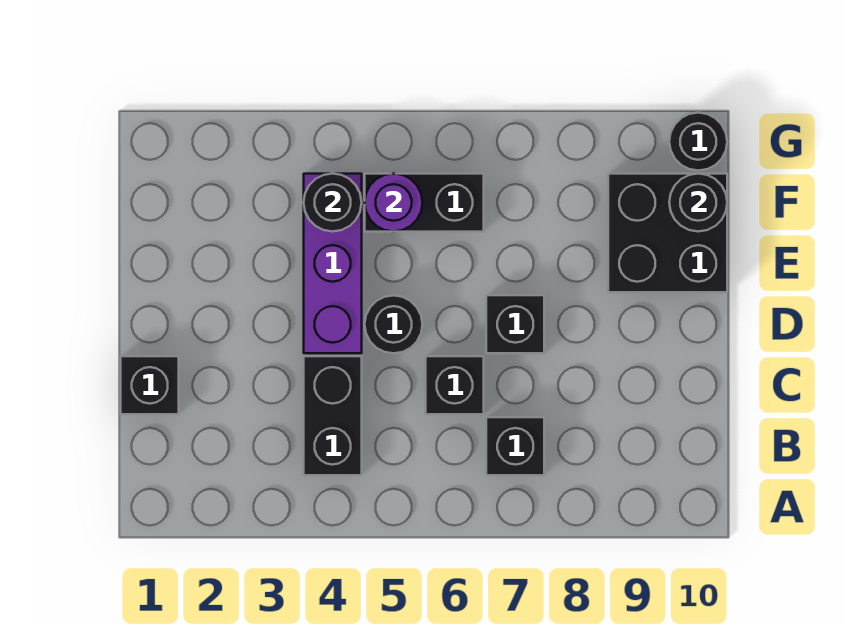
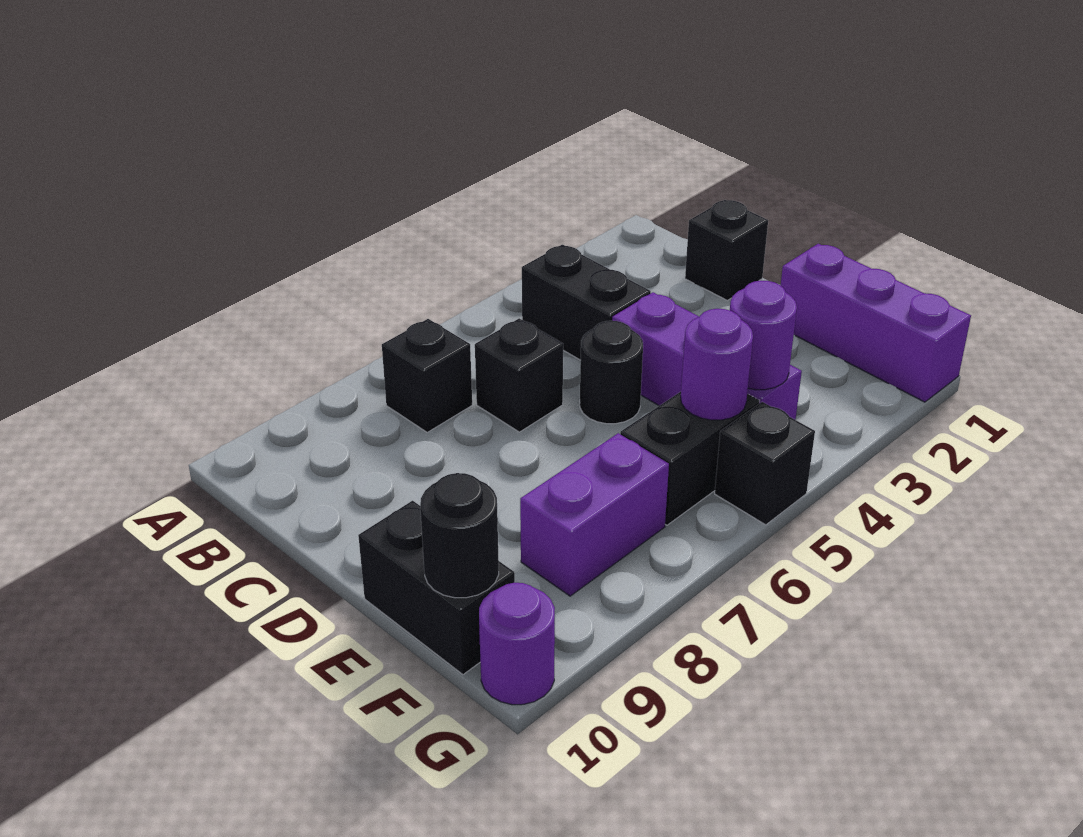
black 1x1 brick [486,295,544,353] -> black 1x1 brick moved to [715,402,815,525]
none -> purple 1x3 brick [781,244,971,402]
black 2x2 brick [608,174,727,292] -> black 1x2 brick [358,501,515,675]
black 1x1 round brick [304,174,362,232] -> purple 1x1 round brick [730,281,797,390]
none -> purple 1x2 brick [520,433,669,596]
black 1x1 round brick [669,113,727,171] -> purple 1x1 round brick [479,583,555,705]

